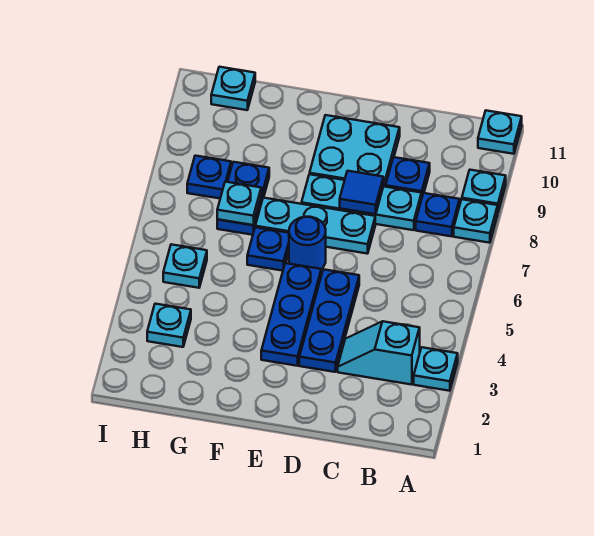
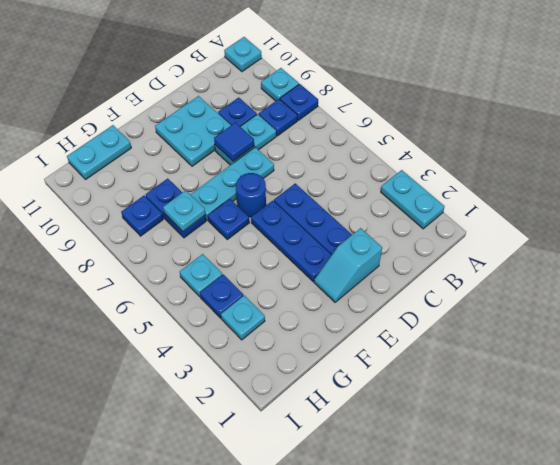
cyan 1x1 plate [414,347,458,391] -> cyan 1x2 plate [381,170,445,229]
cyan 1x1 plate [454,199,498,243] -> blue 1x1 plate [280,84,318,120]
cyan 1x2 slope [338,321,420,385] -> cyan 1x2 slope moved to [314,228,382,302]
cyan 1x3 plate [302,174,422,230] -> cyan 1x2 plate [215,114,276,165]
none -> blue 1x1 plate [200,274,243,318]
cyan 1x1 plate [211,67,255,110] -> cyan 1x2 plate [67,125,131,179]

